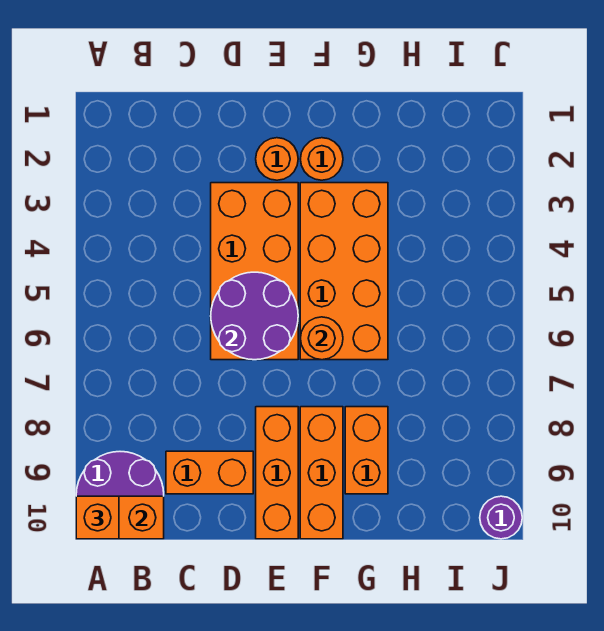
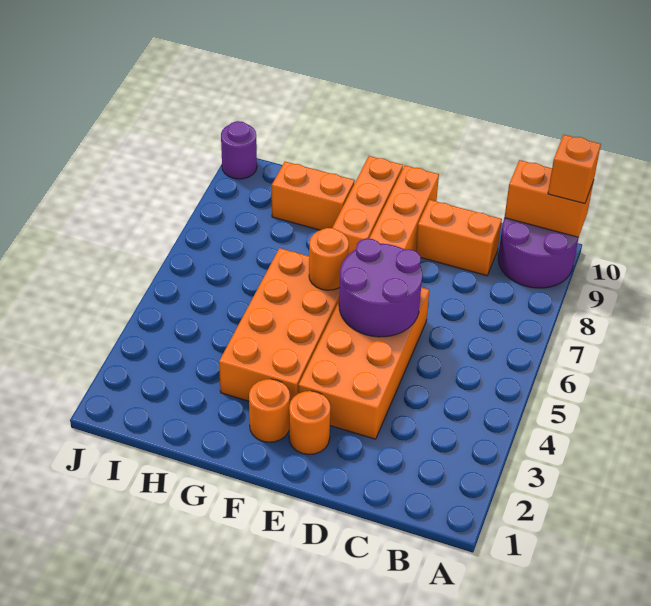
orange 1x2 brick [345,407,388,494] -> orange 1x2 brick turned to [272,162,355,230]

